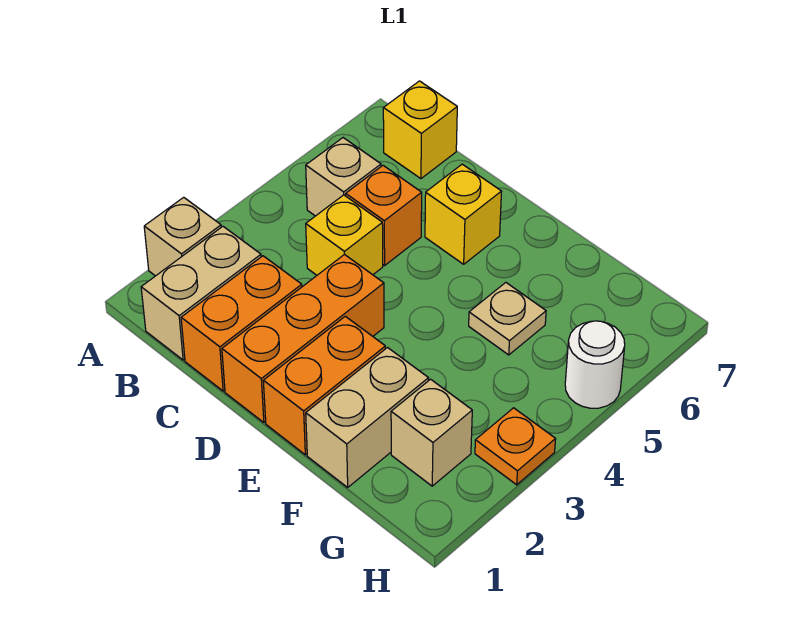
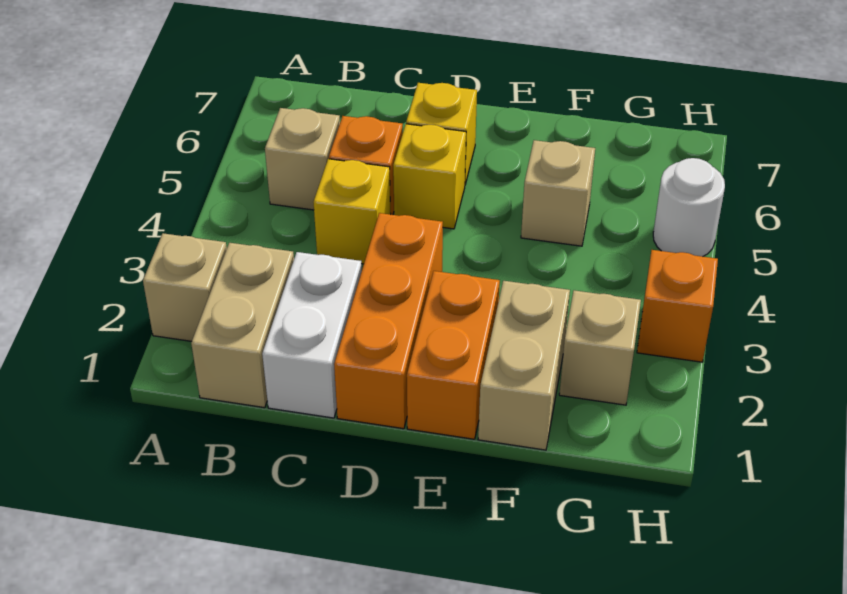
yellow 1x1 brick [383,81,457,179] -> yellow 1x1 brick moved to [393,124,466,229]
orange 1x2 brick [181,256,302,391] -> white 1x2 brick [262,252,362,418]
tan 1x1 plate [469,283,546,355] -> tan 1x1 brick [521,140,595,246]
orange 1x1 plate [475,408,556,485] -> orange 1x1 brick [637,250,718,362]

